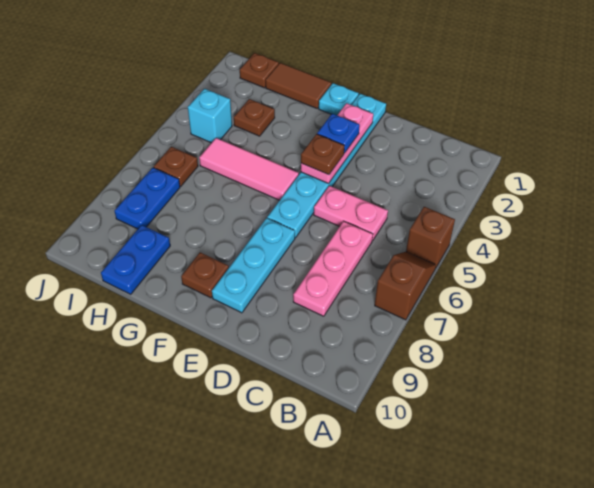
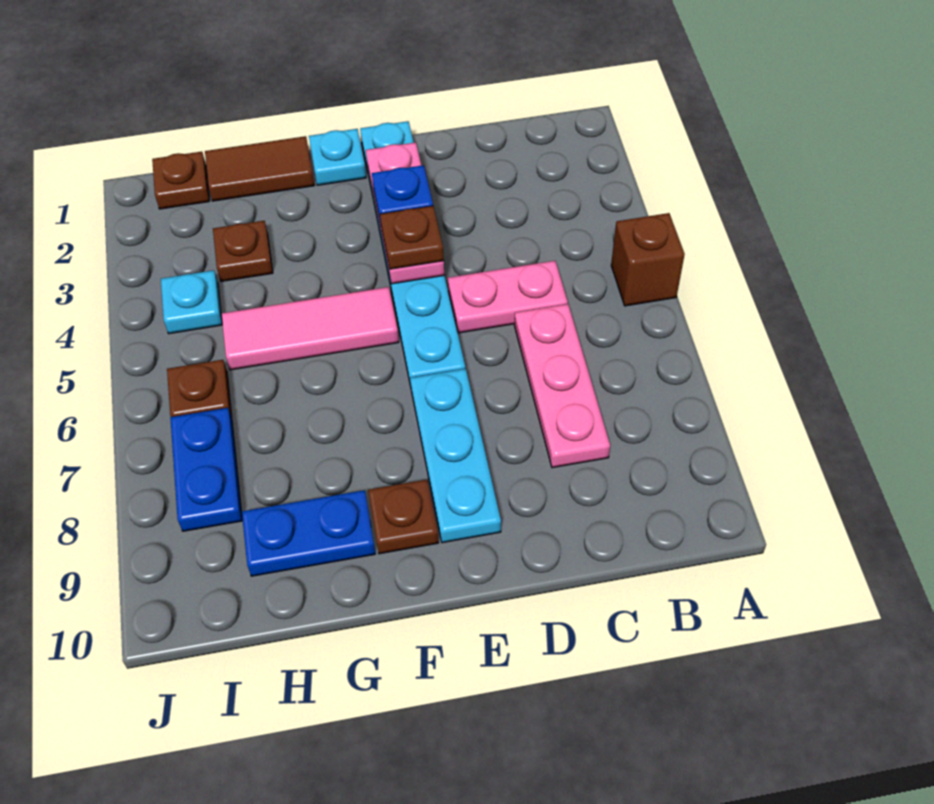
brown 1x2 slope [375,252,436,320] -> none
blue 1x2 plate [101,225,170,294] -> blue 1x2 plate turned to [242,490,376,576]
cyan 1x1 brick [188,89,232,143] -> cyan 1x1 plate [161,270,222,334]

